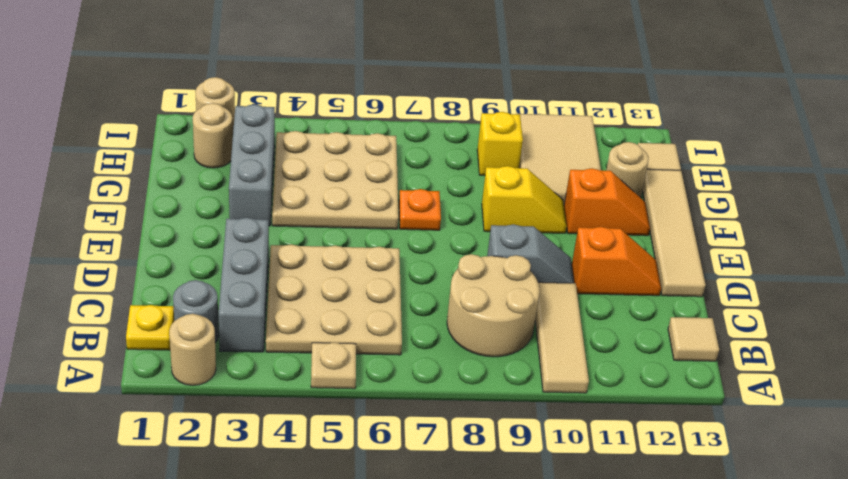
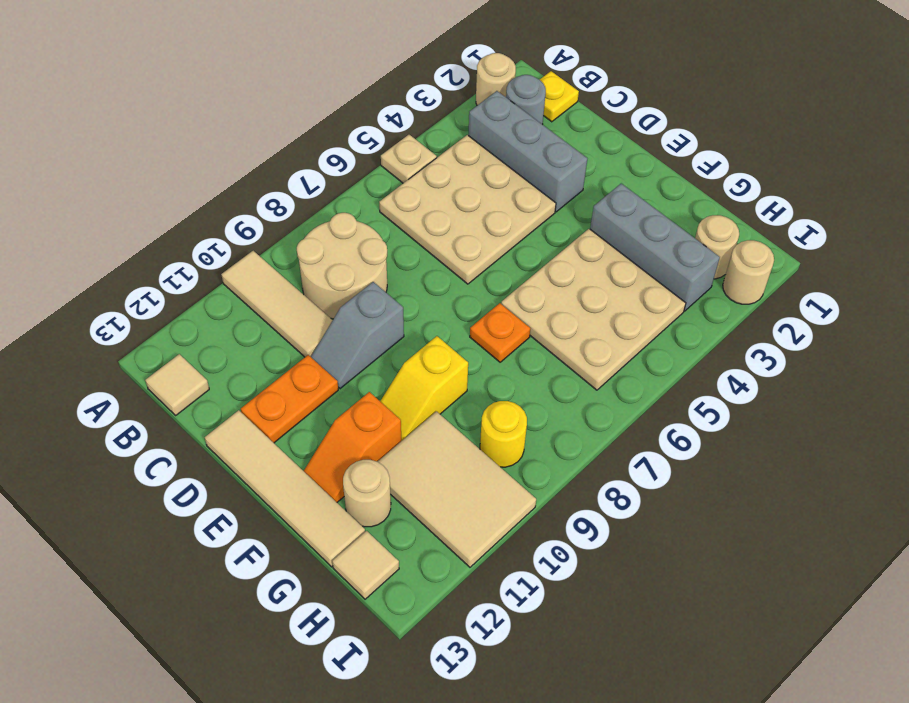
orange 1x2 slope [572,227,661,296] -> orange 1x2 plate [241,355,338,443]
yellow 1x1 brick [477,112,523,176] -> yellow 1x1 round brick [480,401,527,467]

